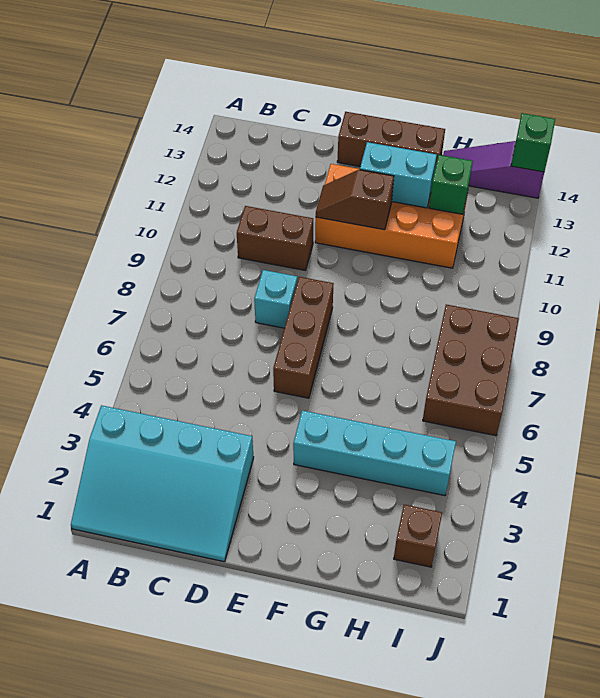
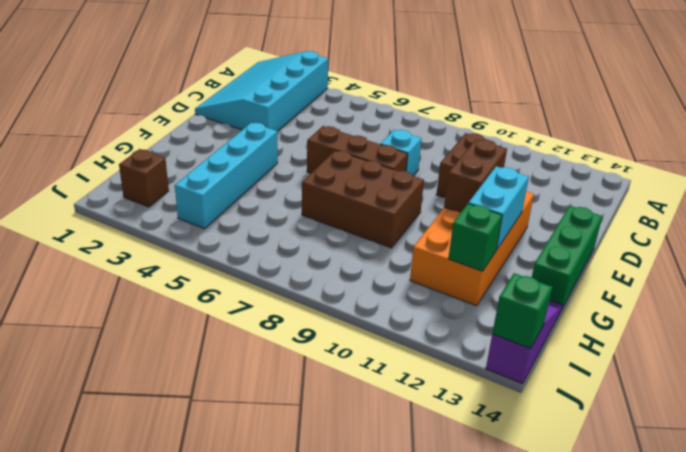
brown 1x2 slope [316,170,394,230] -> brown 1x2 brick [444,139,507,213]
brown 1x3 brick [337,112,445,168] -> green 1x3 brick [532,205,602,309]
brown 2x3 brick [423,305,519,436] -> brown 2x3 brick moved to [302,150,424,248]

